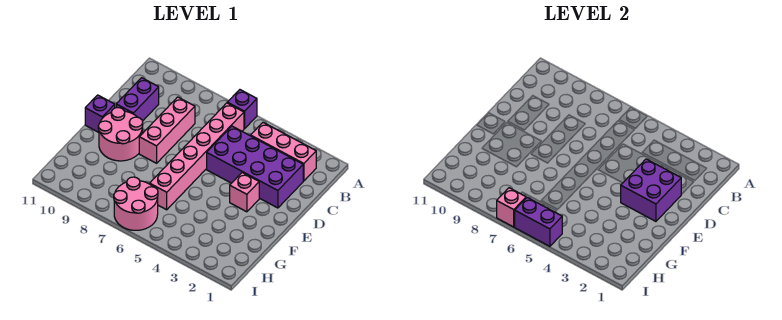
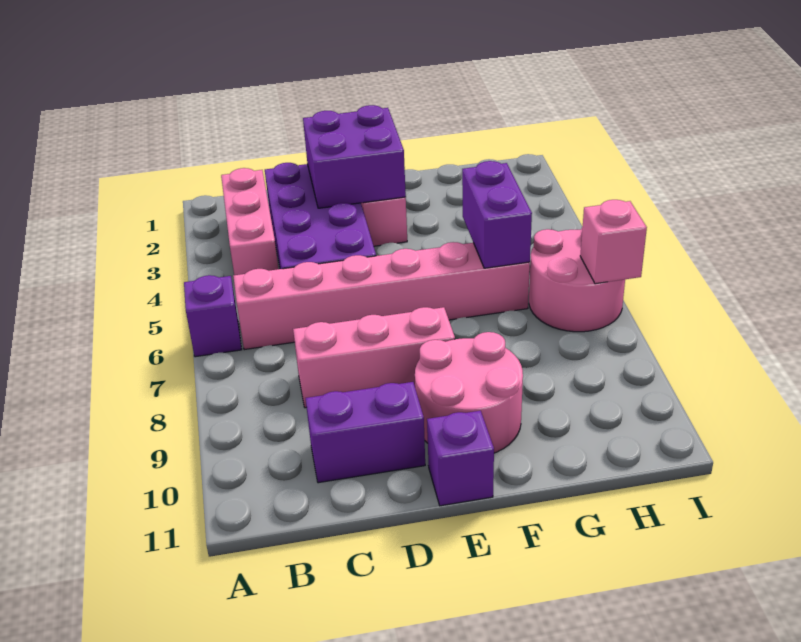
purple 1x2 brick [515,198,562,246] -> purple 1x2 brick moved to [462,161,532,268]

